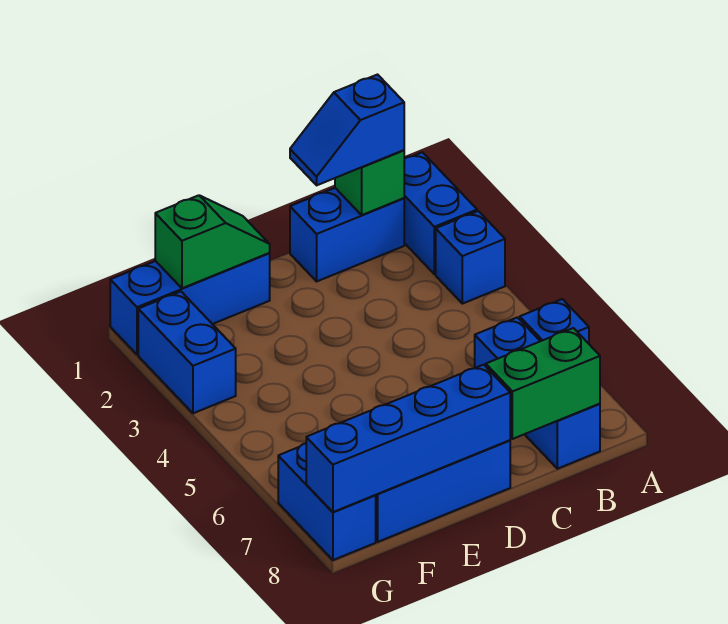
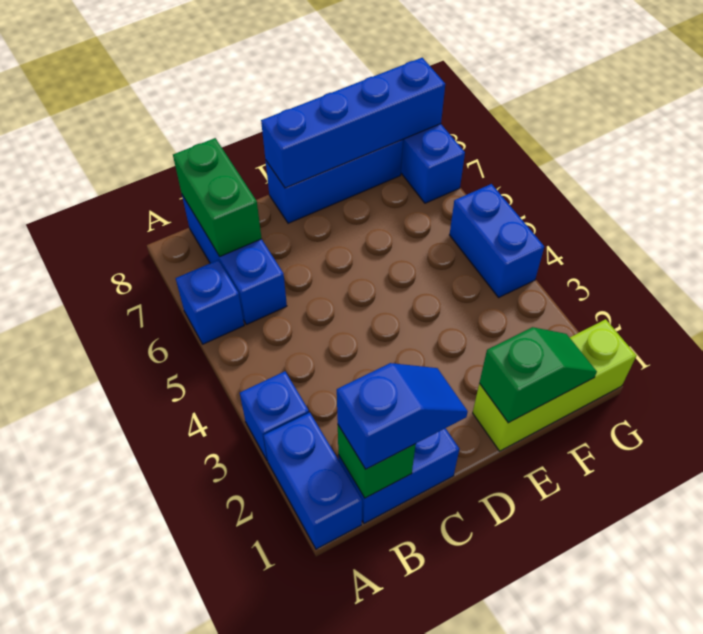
green 1x2 brick [486,328,600,439] -> green 1x2 brick turned to [173,138,262,256]
blue 1x3 brick [110,253,270,355] -> lime 1x3 brick [473,319,637,451]
green 1x2 slope [155,195,270,288] -> green 1x2 slope turned to [479,327,597,423]
blue 1x2 brick [138,292,236,413] -> blue 1x2 brick moved to [450,184,544,297]

